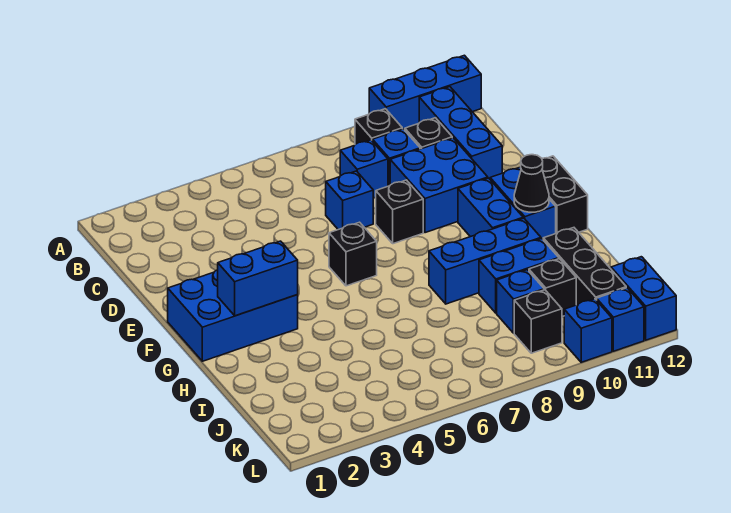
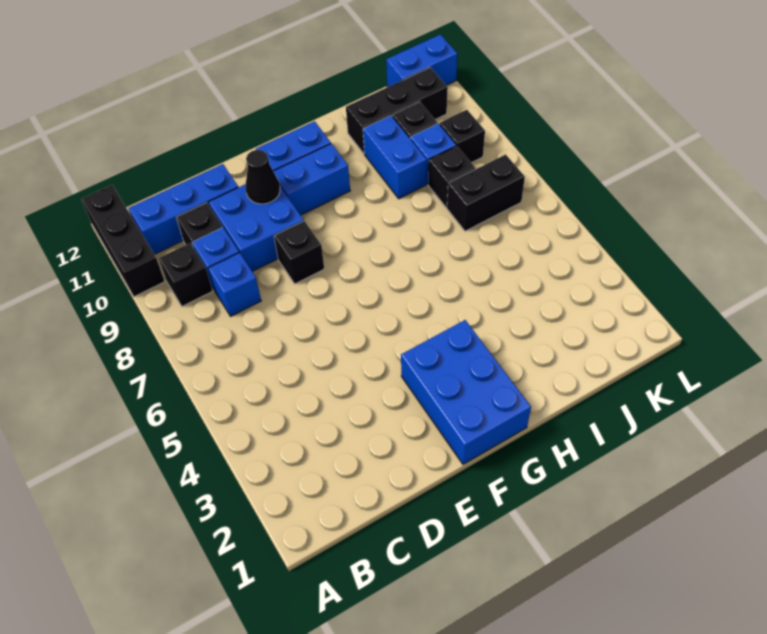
blue 1x3 brick [369,55,481,130] -> black 1x3 brick [81,185,165,297]
blue 1x1 brick [326,171,373,230] -> none
black 1x1 brick [329,222,377,286] -> black 1x1 brick moved to [428,146,475,207]
black 1x2 brick [542,156,588,233] -> black 1x2 brick moved to [447,154,525,231]
blue 1x2 brick [218,241,298,316] -> none
black 1x1 cone [514,155,549,212] -> black 1x1 cone moved to [246,150,280,204]
blue 1x3 brick [429,218,541,304] -> none
blue 1x1 brick [564,299,612,362] -> none
blue 1x1 brick [597,288,644,351] -> none

